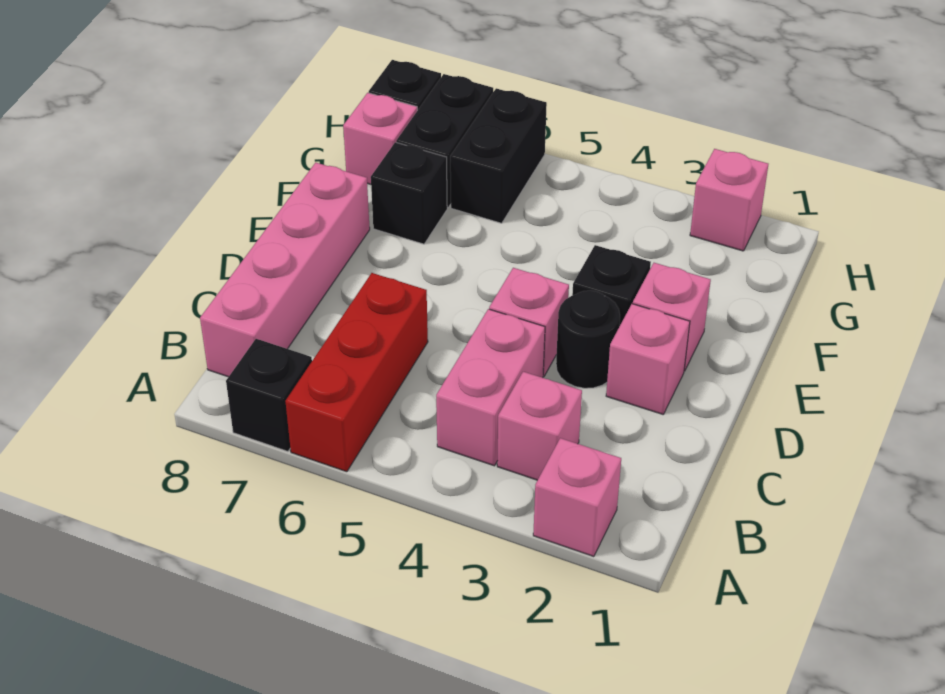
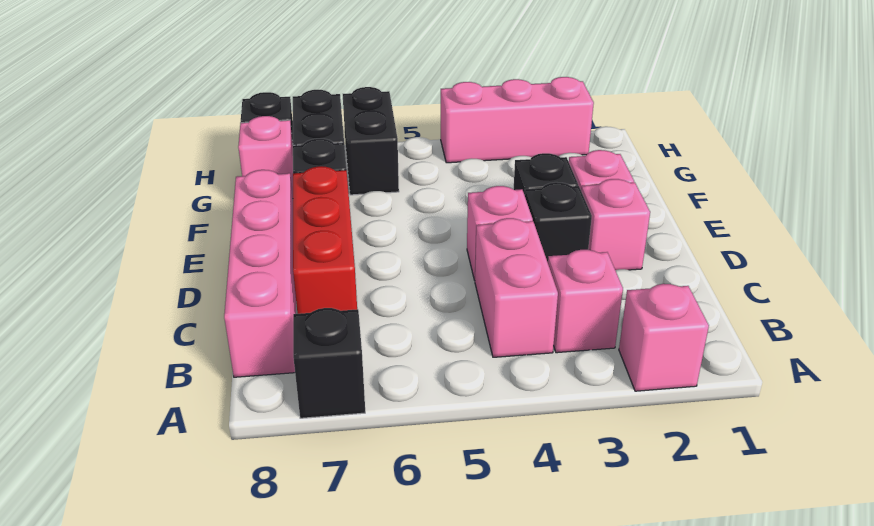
red 1x3 brick [285,273,428,472] -> red 1x3 brick moved to [293,166,357,314]
black 1x1 round brick [556,291,620,388] -> black 1x1 brick [525,182,592,262]
pink 1x1 brick [690,149,768,251] -> pink 1x3 brick [441,77,594,163]

